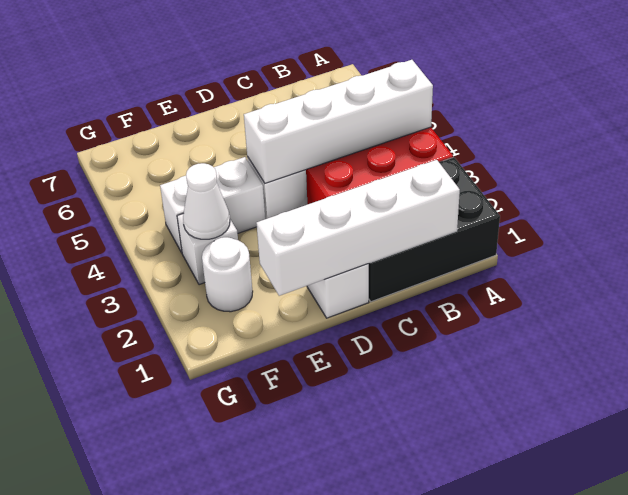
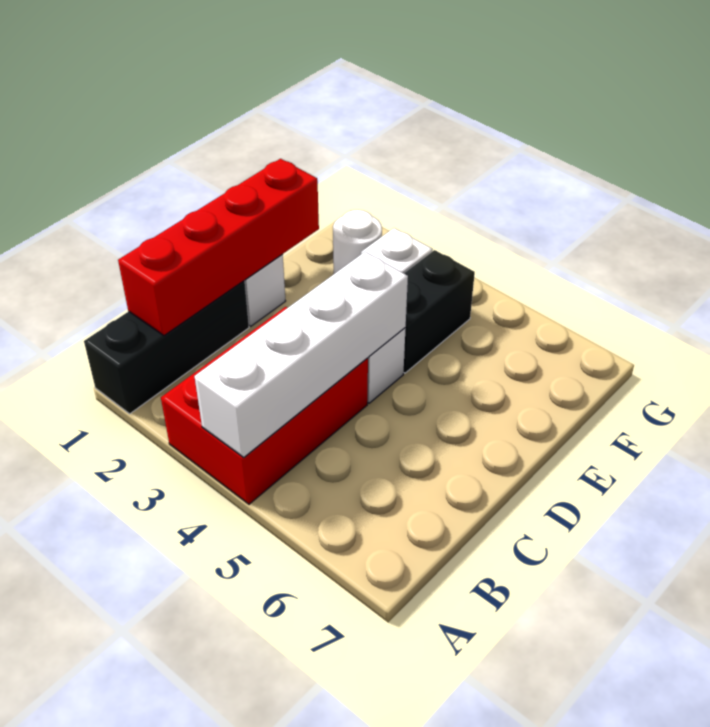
black 2x3 brick [369,157,500,302] -> black 1x3 brick [84,281,249,414]
white 1x4 brick [256,160,460,296] -> red 1x4 brick [118,159,319,335]
white 1x2 brick [160,157,265,253] -> black 1x2 brick [404,250,475,373]
white 1x1 cone [183,163,230,239] -> none

